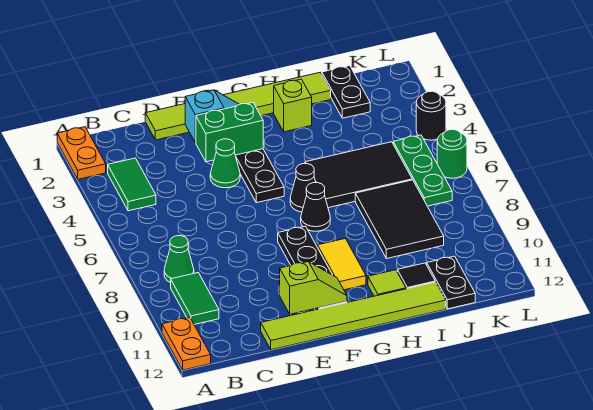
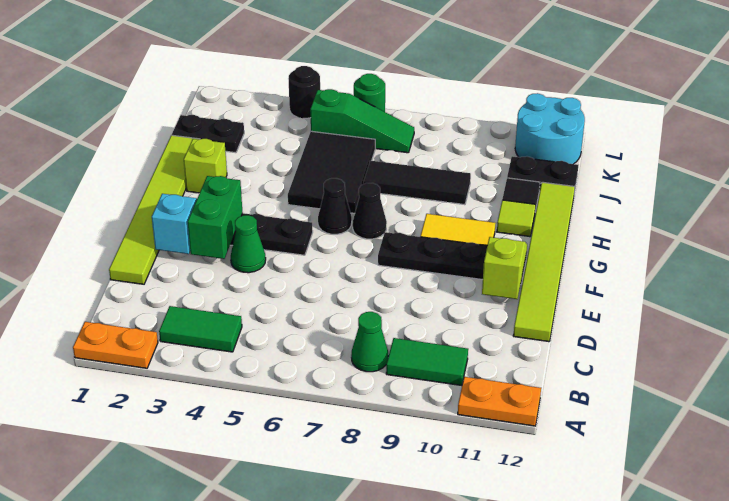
black 2x3 tile [355,180,444,259] -> black 1x3 tile [364,161,471,205]
green 1x3 plate [393,135,452,206] -> green 1x3 slope [310,89,414,153]
none -> cyan 2x2 round brick [515,93,585,164]

